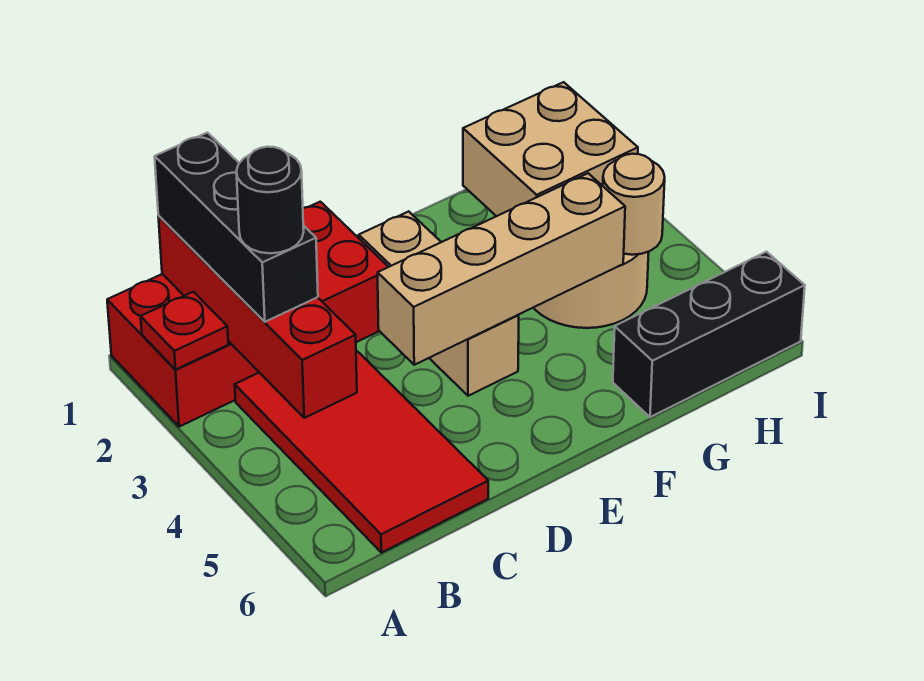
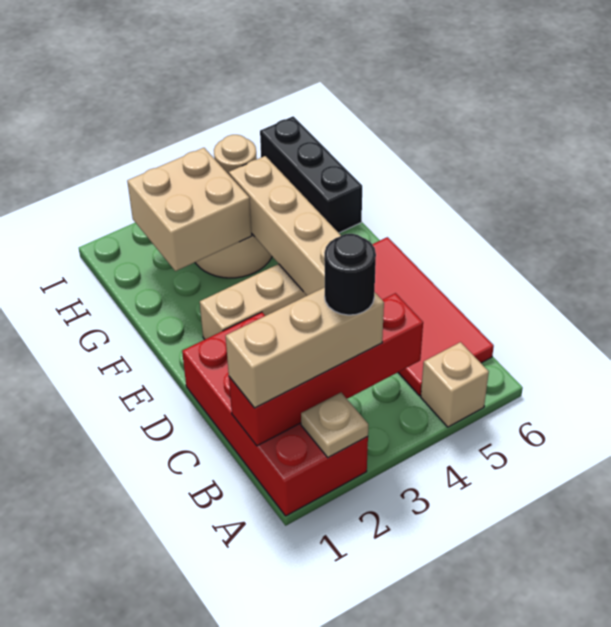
red 1x1 plate [141,292,228,369] -> tan 1x1 plate [301,393,368,458]
none -> tan 1x1 brick [421,342,489,427]
black 1x3 brick [155,133,318,322] -> tan 1x3 brick [226,287,384,408]
red 2x4 tile [235,350,488,553] -> red 2x4 tile turned to [372,237,494,396]

